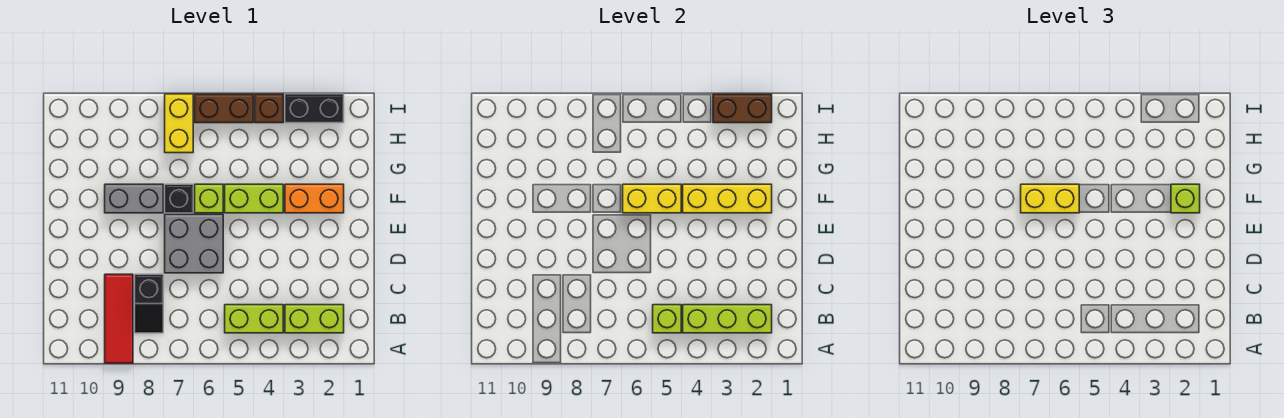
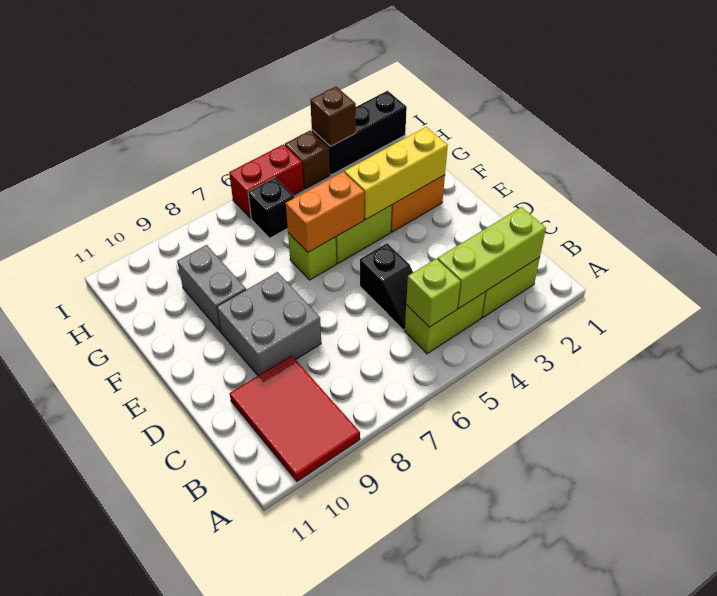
red 1x3 tile [105,274,133,363] -> red 2x3 tile [230,355,360,481]
black 1x2 slope [135,274,163,333] -> black 1x2 slope moved to [360,243,413,330]
grey 2x2 brick [165,214,223,273] -> grey 2x2 brick moved to [217,272,321,375]
lime 1x1 brick [1171,184,1200,213] -> none
yellow 1x2 brick [623,184,681,213] -> orange 1x2 brick [286,172,364,252]
yellow 1x2 brick [1021,184,1079,213] -> none
black 1x1 brick [165,184,193,213] -> black 1x1 brick moved to [248,178,294,238]
grey 1x2 brick [105,184,163,213] -> grey 1x2 brick turned to [177,245,246,332]
yellow 1x2 brick [165,94,193,153] -> none
black 1x2 brick [285,94,344,123] -> black 1x3 brick [312,91,407,175]
brown 1x2 brick [713,94,772,123] -> brown 1x1 brick [310,87,356,146]
brown 1x2 brick [195,94,253,123] -> red 1x2 brick [229,144,304,218]

